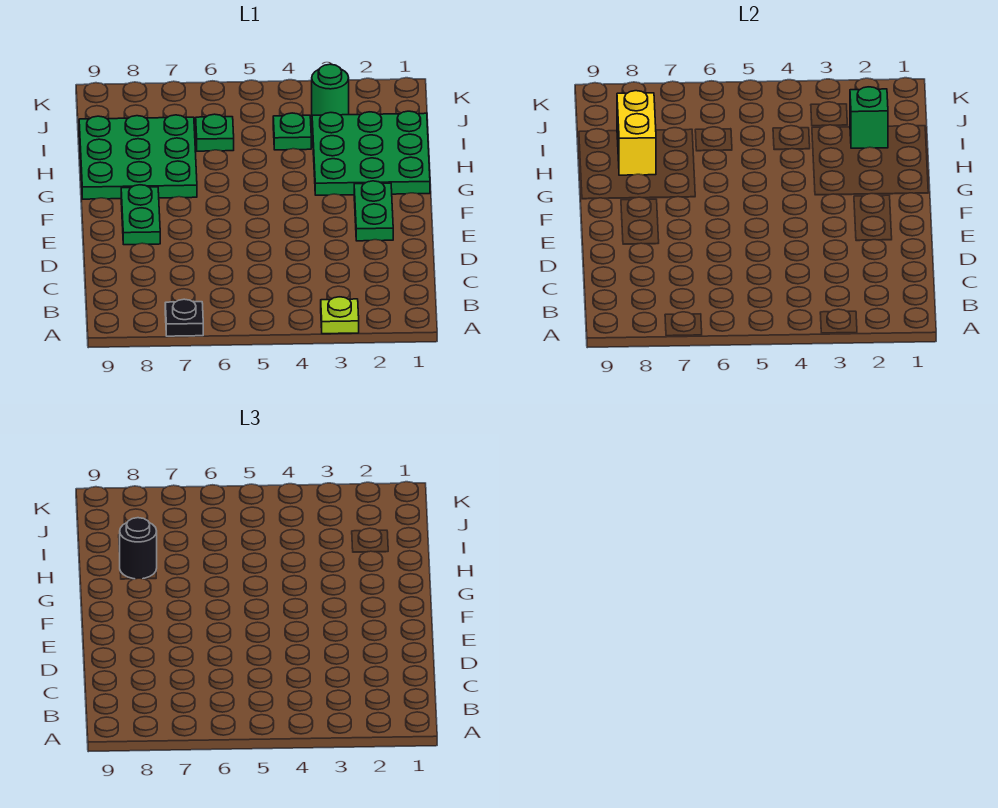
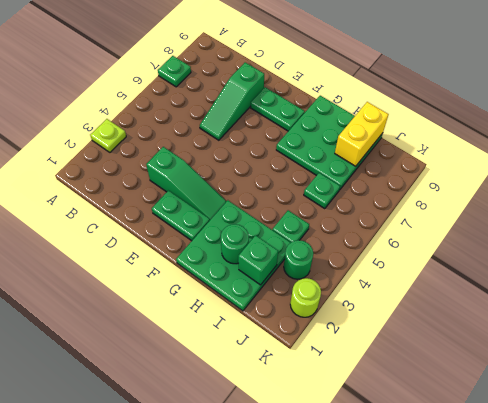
black 1x1 plate [165,299,203,336] -> green 1x1 plate [158,56,191,87]
none -> green 1x3 slope [146,147,227,220]
none -> green 1x3 slope [200,62,264,140]
none -> green 1x1 round brick [221,224,249,264]
yellow 1x2 brick [617,91,656,175] -> yellow 1x2 brick turned to [335,102,389,166]
black 1x1 round brick [119,518,157,579] -> none
none -> lime 1x1 round brick [290,278,321,317]

